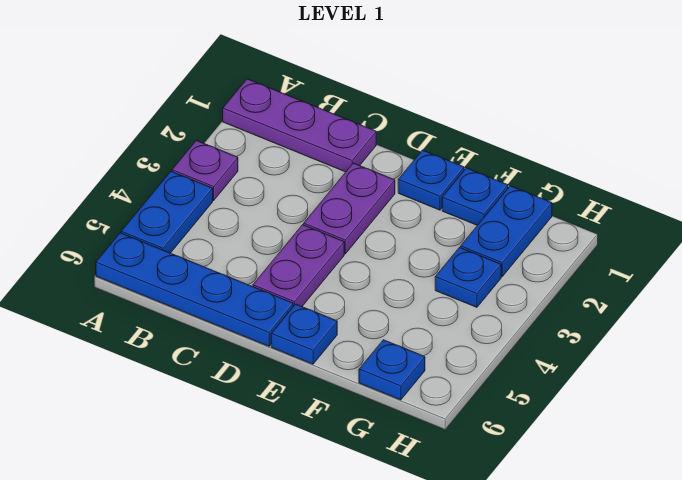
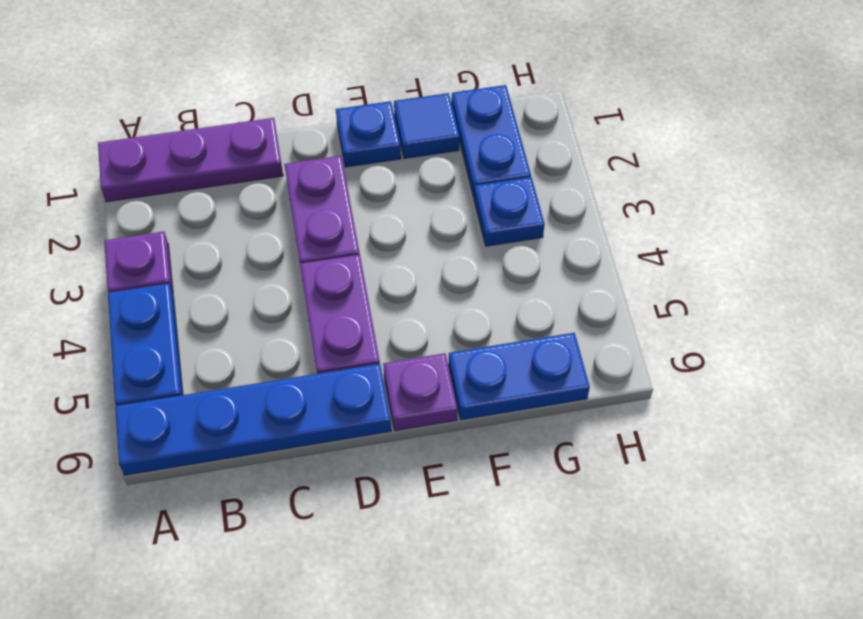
blue 1x1 plate [271,304,337,364] -> purple 1x1 plate [383,353,458,431]
blue 1x1 plate [442,168,508,225] -> blue 1x1 tile [394,93,459,158]
blue 1x1 plate [359,340,425,400] -> blue 1x2 plate [449,333,590,420]

